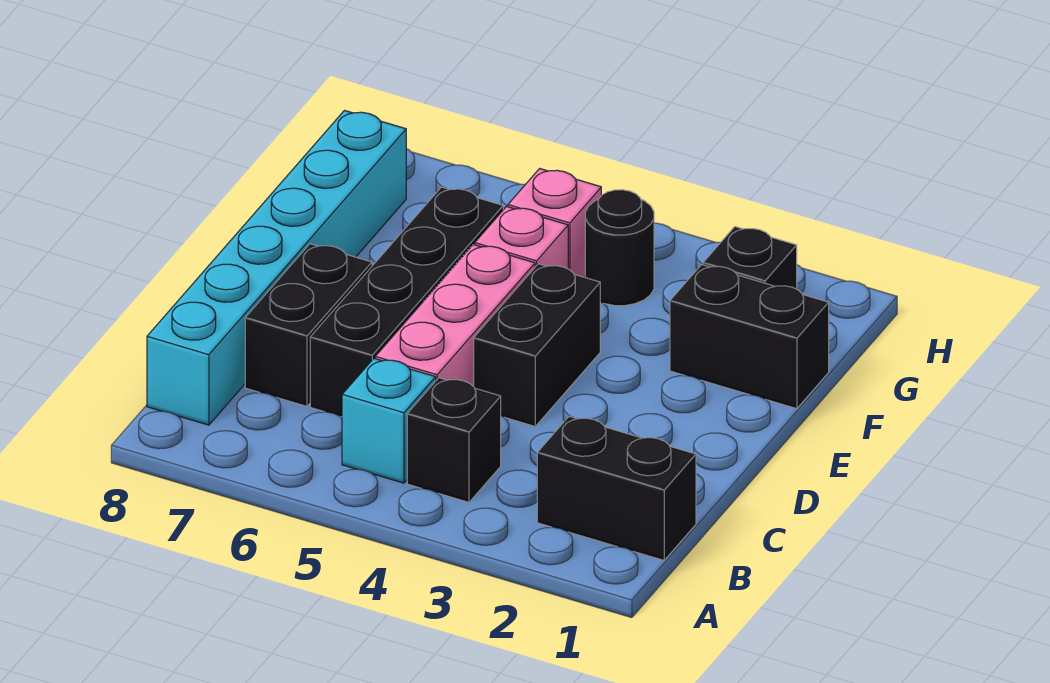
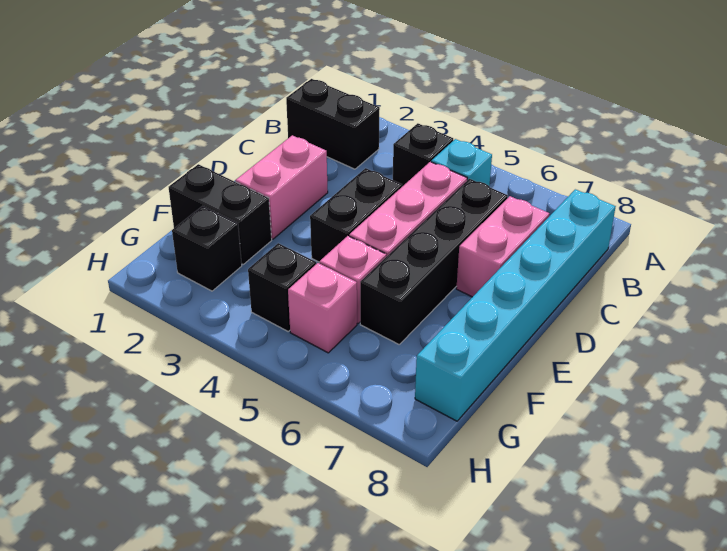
black 1x2 brick [245,244,372,406] -> pink 1x2 brick [456,196,549,297]
none -> pink 1x2 brick [235,135,328,239]
black 1x1 round brick [585,190,654,306] -> black 1x1 brick [248,243,316,331]

